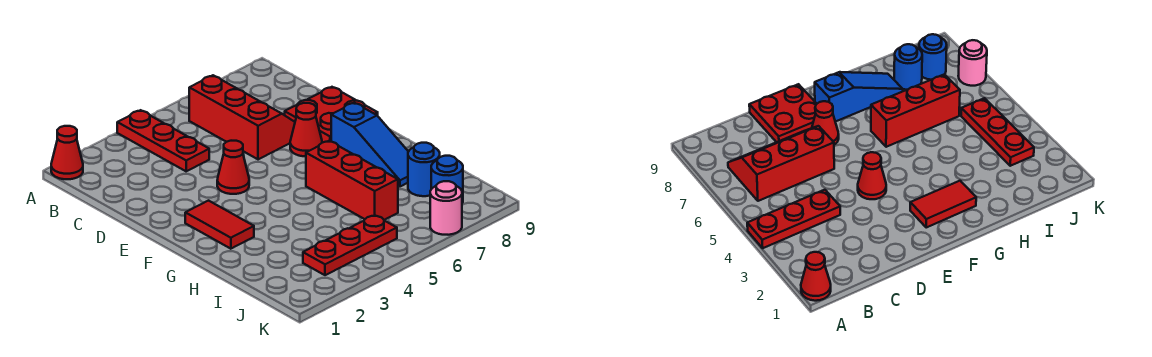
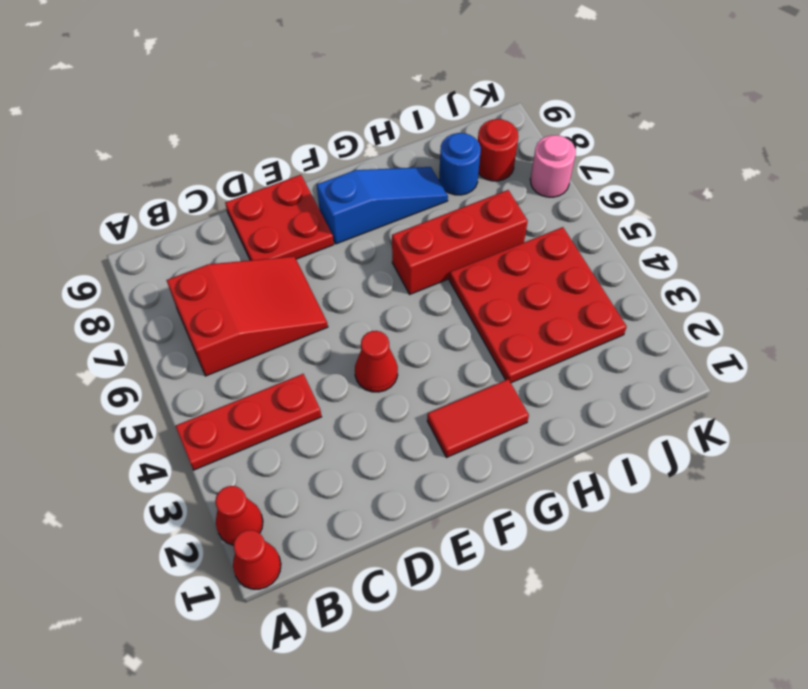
red 2x3 slope [189,75,295,159] -> red 2x3 slope turned to [167,256,328,376]
red 1x1 cone [290,103,322,156] -> red 1x1 cone moved to [215,486,263,545]
red 1x3 plate [303,215,397,275] -> red 3x3 plate [449,227,627,383]
blue 1x1 round brick [431,156,463,203] -> red 1x1 round brick [478,119,518,181]

